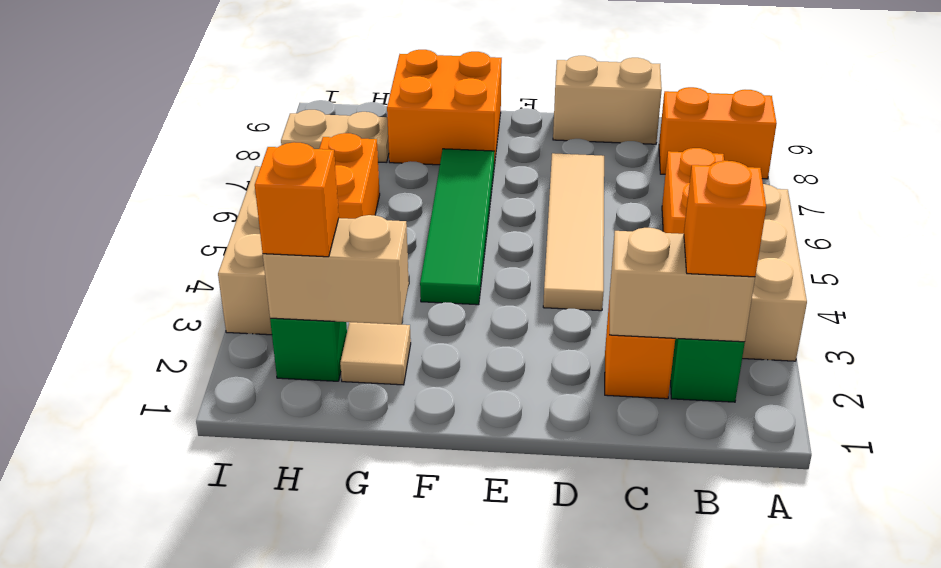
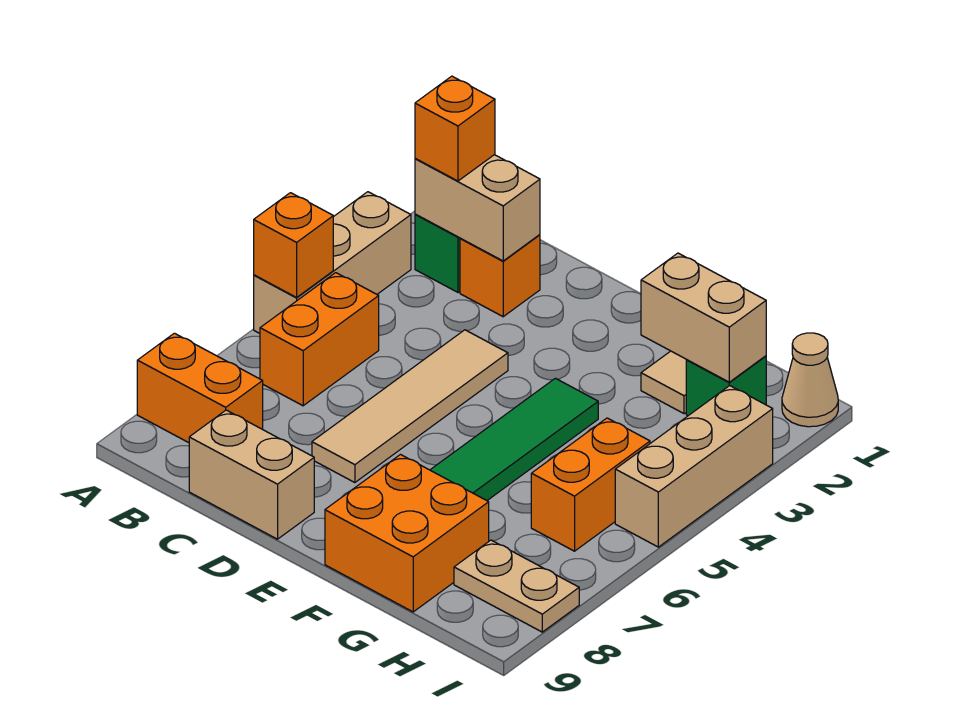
orange 1x1 brick [255,142,339,257] -> orange 1x1 brick moved to [254,193,333,297]
none -> tan 1x1 cone [782,333,838,427]

